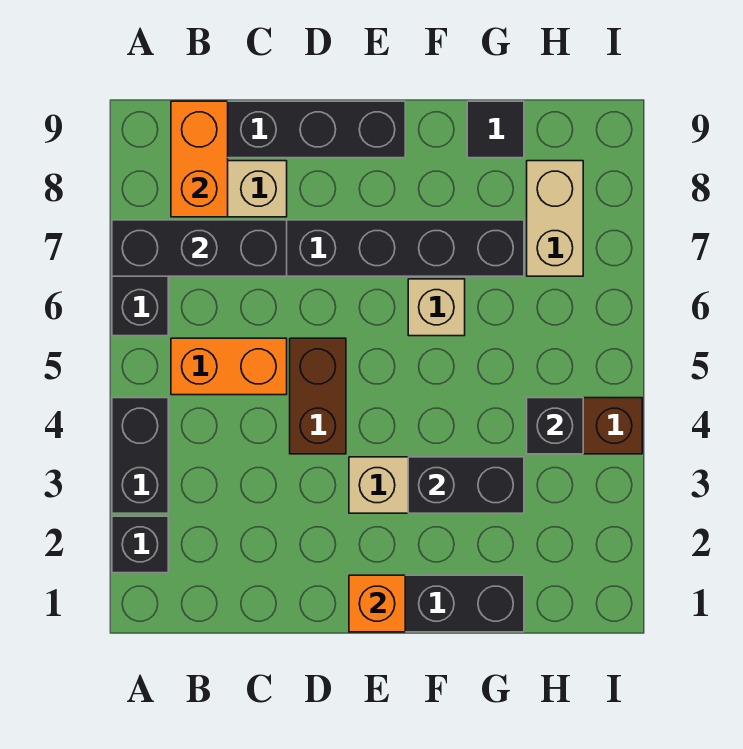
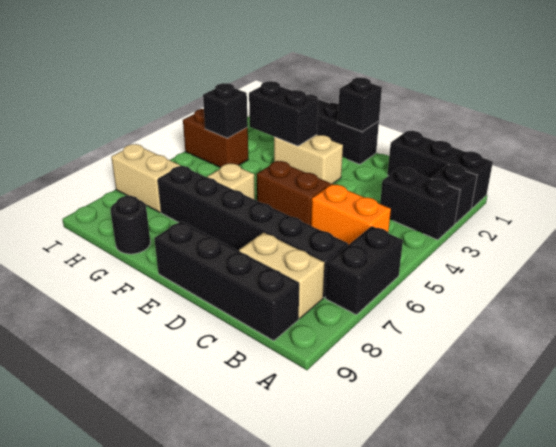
black 1x2 brick [112,398,168,513] -> black 1x2 brick turned to [380,167,460,240]
black 1x3 brick [112,220,287,276] -> black 1x3 brick moved to [388,131,493,209]
orange 1x2 brick [171,101,228,217] -> none
brown 1x2 brick [290,338,346,454] -> brown 1x2 brick turned to [257,161,331,226]
orange 1x1 brick [349,575,405,632] -> black 1x1 brick [338,78,382,132]
black 1x1 tile [467,101,524,158] -> black 1x1 round brick [110,196,150,254]
tan 1x2 brick [527,161,583,276] -> tan 1x2 brick turned to [111,144,180,212]

